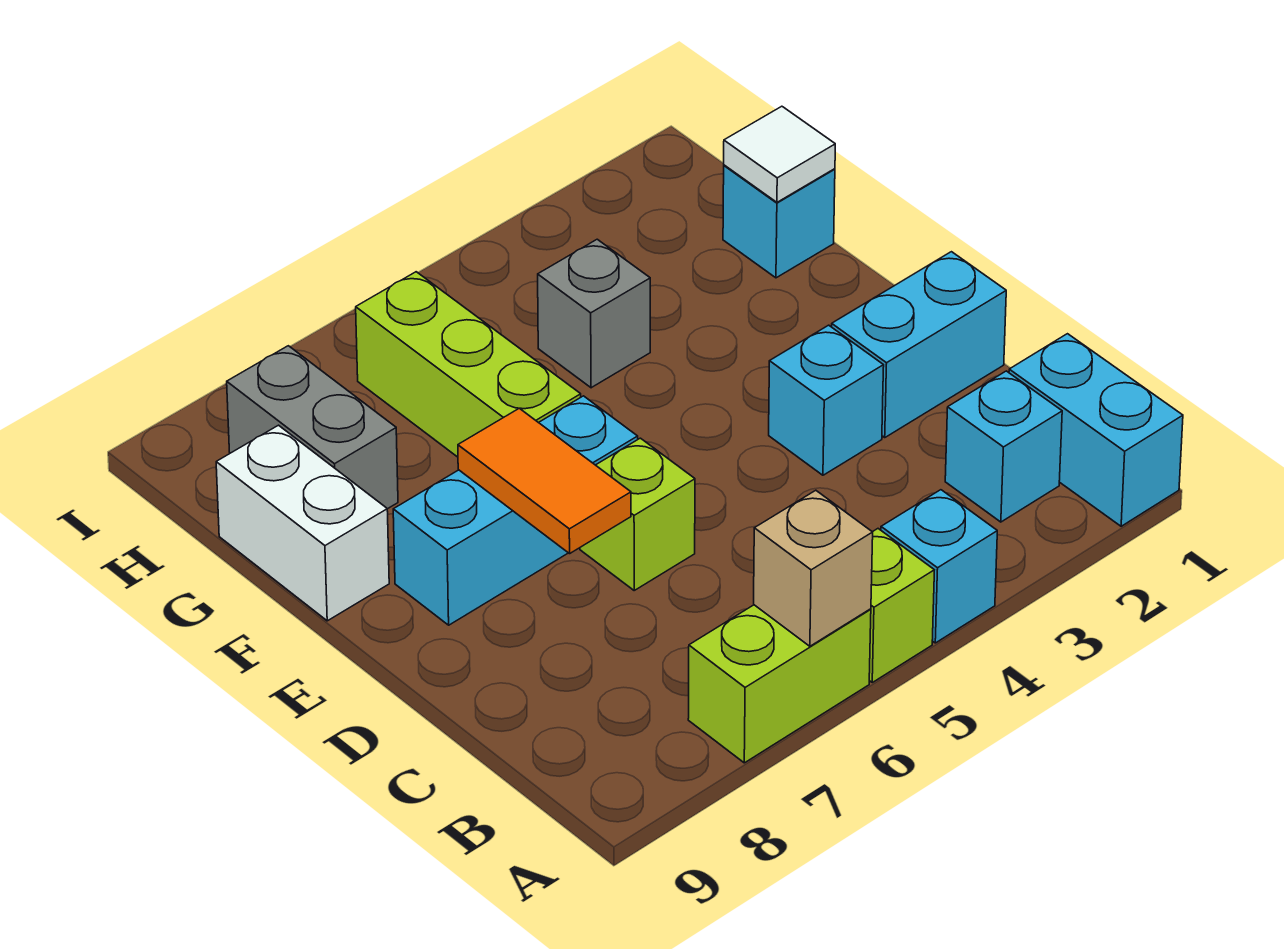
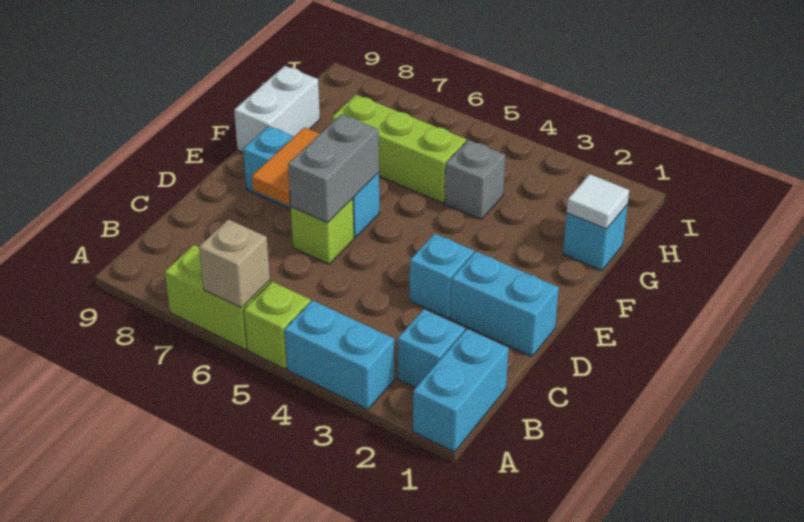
cyan 1x1 brick [881,490,997,643] -> cyan 1x2 brick [285,300,394,409]
lime 1x3 brick [356,272,581,457] -> lime 1x3 brick turned to [332,95,466,203]
grey 1x2 brick [227,346,398,509] -> grey 1x2 brick moved to [288,114,379,223]

